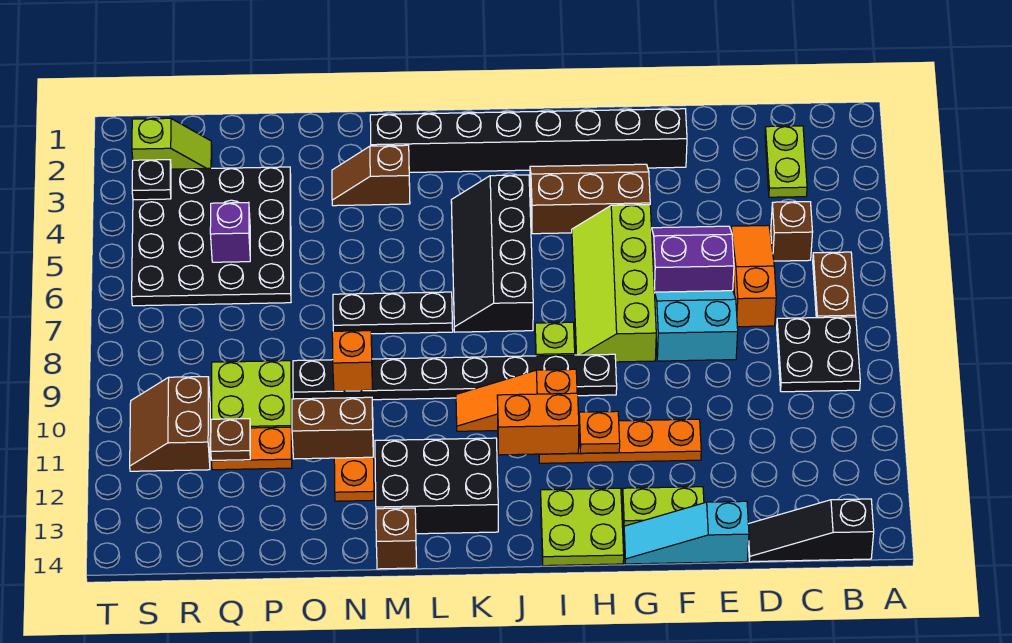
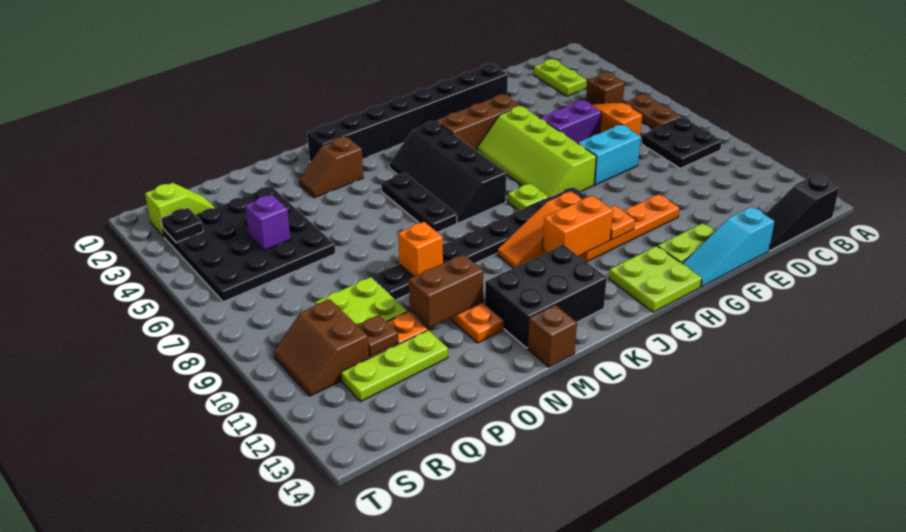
black 1x3 plate [333,292,453,334] -> black 1x3 plate turned to [381,173,457,232]
none -> lime 1x3 plate [341,330,448,402]

